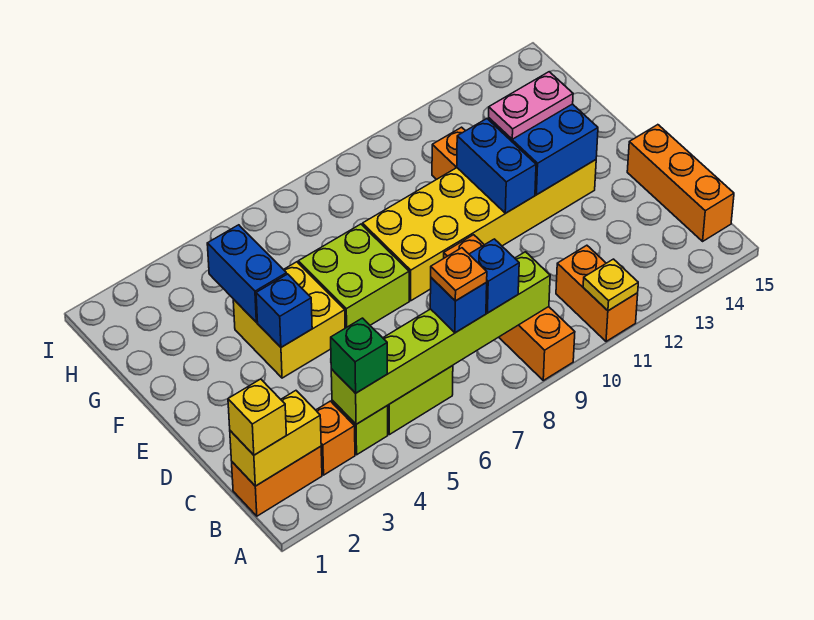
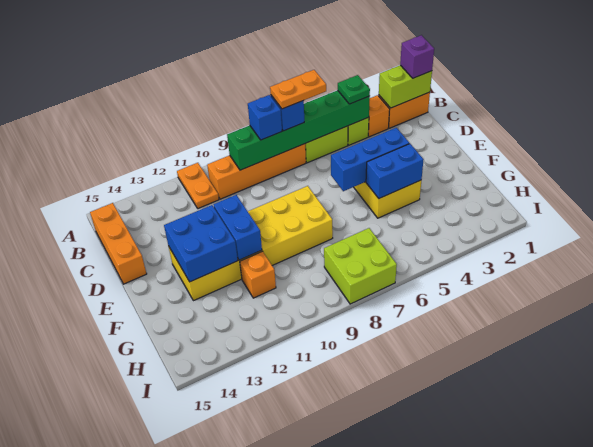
orange 1x4 brick [444,235,575,380] -> orange 1x4 brick turned to [207,144,306,199]
orange 1x2 brick [556,245,638,342] -> orange 1x2 plate [177,163,219,209]
yellow 1x1 plate [583,259,638,311] -> none
yellow 1x2 brick [230,391,321,486] -> lime 1x2 brick [379,65,432,108]
yellow 1x1 brick [228,379,286,455] -> purple 1x1 brick [400,35,434,78]
lime 1x6 brick [331,252,550,424] -> green 1x6 brick [227,90,370,170]
green 1x1 brick [331,318,387,393] -> green 1x1 plate [338,75,370,104]
orange 1x1 plate [431,248,487,301] -> orange 1x2 plate [270,70,326,109]
blue 1x1 brick [256,274,312,347] -> blue 1x3 brick [331,128,409,191]
lime 2x2 brick [298,224,409,328] -> lime 2x2 brick moved to [324,228,397,304]
blue 1x2 brick [207,225,287,322] -> blue 1x2 brick turned to [366,144,424,198]
pink 1x2 plate [489,72,573,139] -> none

